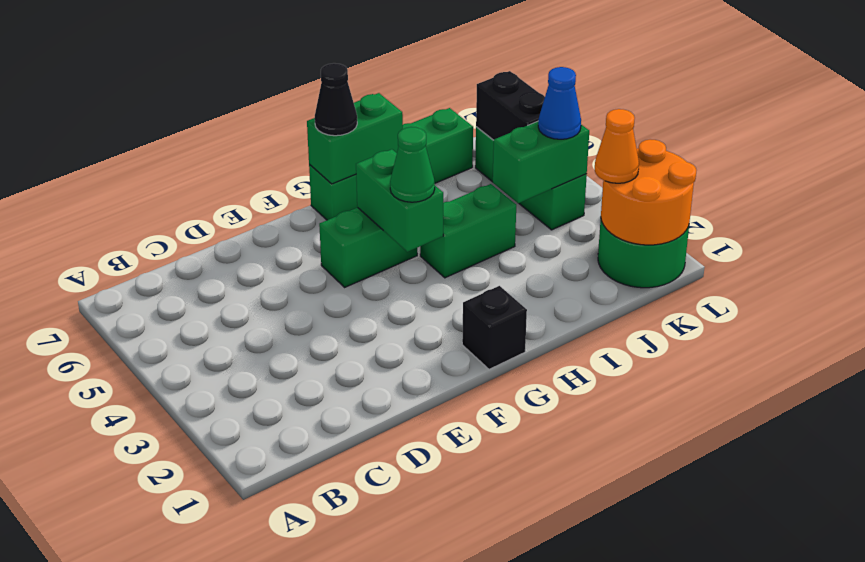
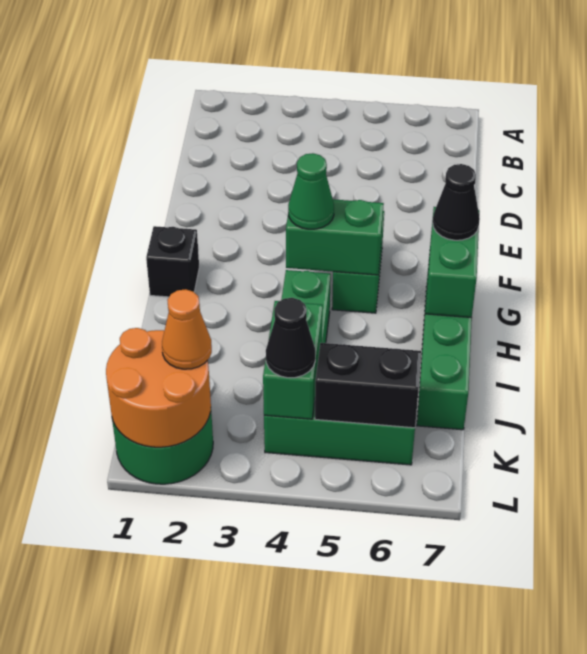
blue 1x1 cone [538,67,581,139] -> black 1x1 cone [266,298,315,378]

